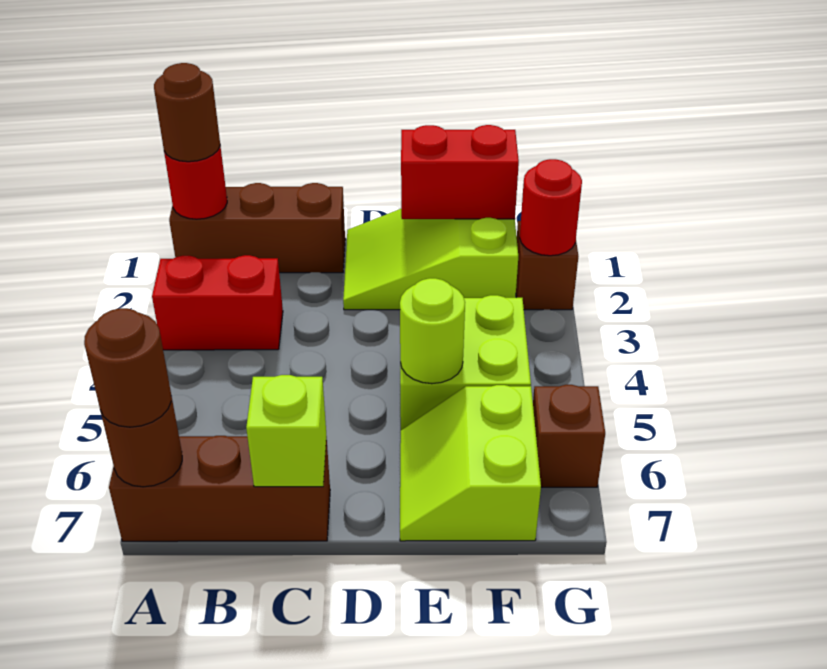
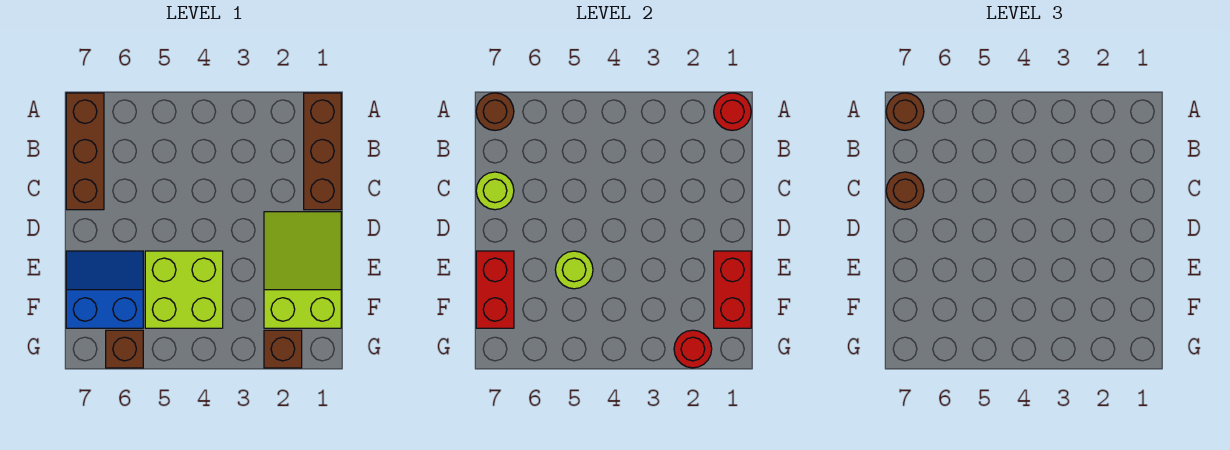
brown 1x1 round brick [154,63,220,162] -> brown 1x1 round brick moved to [886,172,924,210]
red 1x2 brick [152,255,283,350] -> red 1x2 brick moved to [476,251,514,328]
lime 1x1 brick [246,375,326,487] -> lime 1x1 round brick [476,172,514,210]
lime 2x2 slope [400,385,541,541] -> blue 2x2 slope [66,251,143,328]

